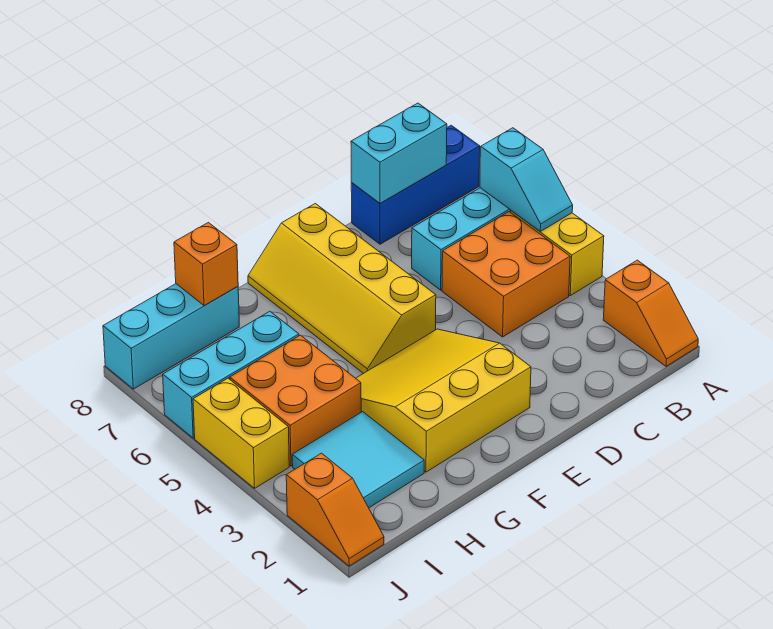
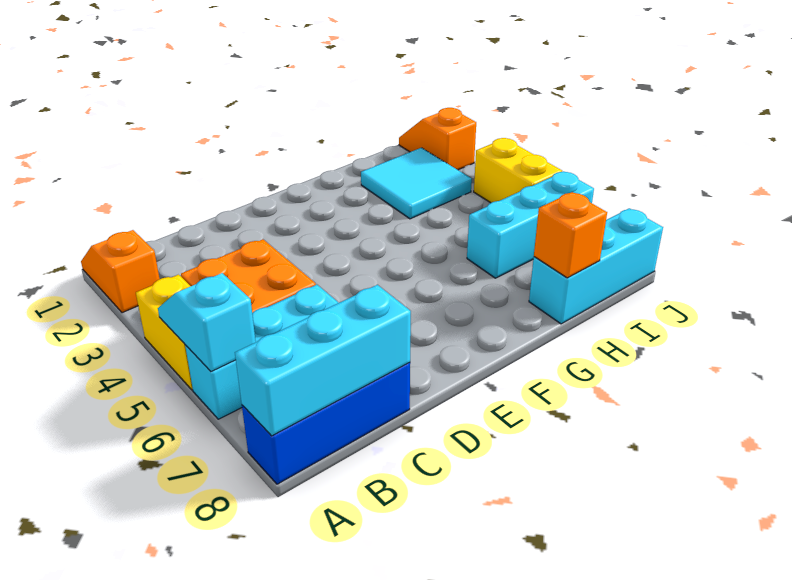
cyan 1x2 brick [351,103,447,203] -> cyan 1x3 brick [235,285,411,436]
yellow 3x3 slope [356,329,531,472] -> none
yellow 2x4 slope [248,204,436,373] -> none
orange 2x2 brick [230,335,361,466] -> none

